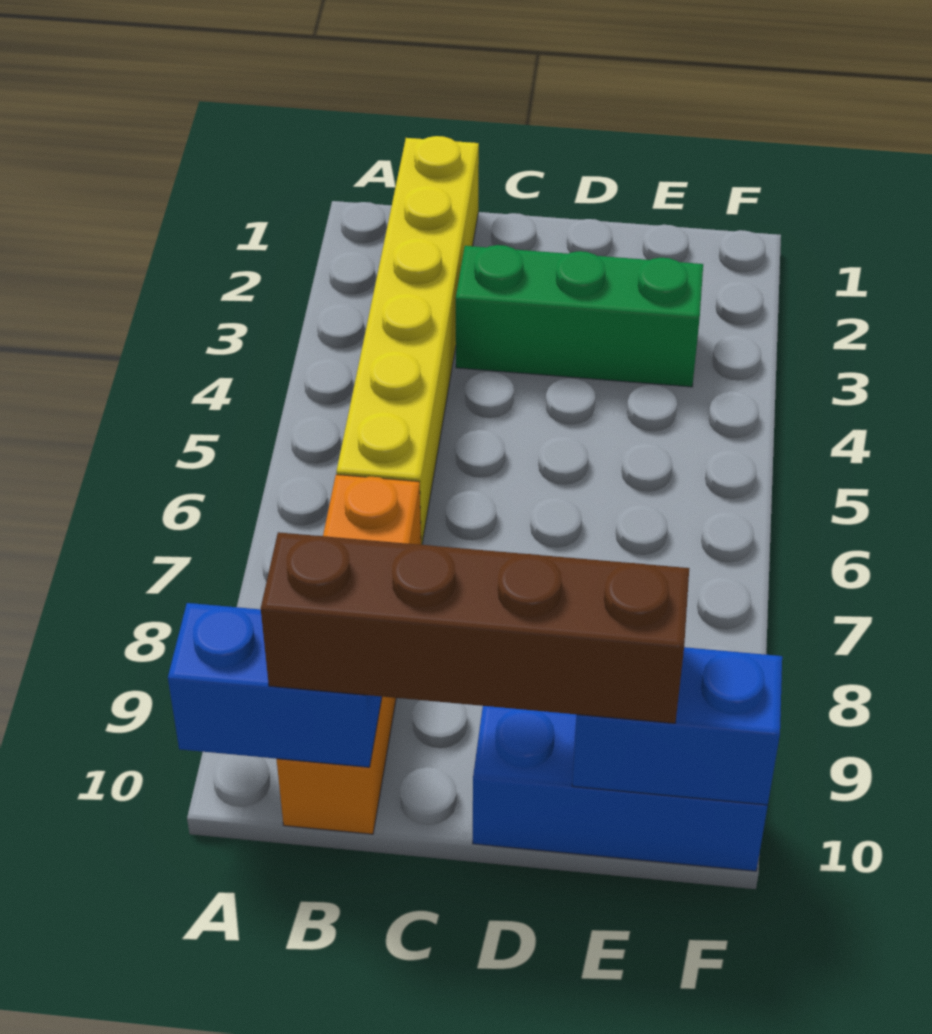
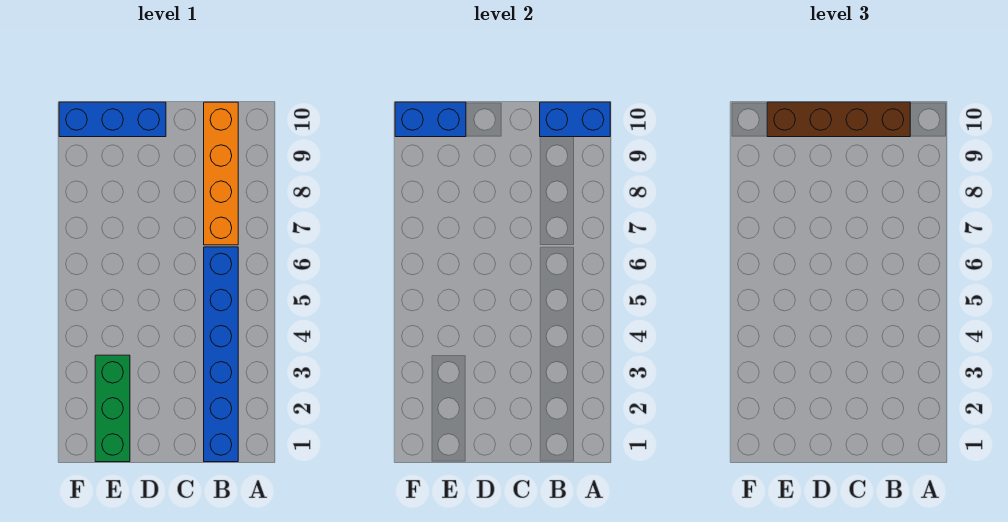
yellow 1x6 brick [336,136,479,545] -> blue 1x6 brick [204,247,238,462]
green 1x3 brick [456,245,703,387] -> green 1x3 brick turned to [95,355,130,462]

